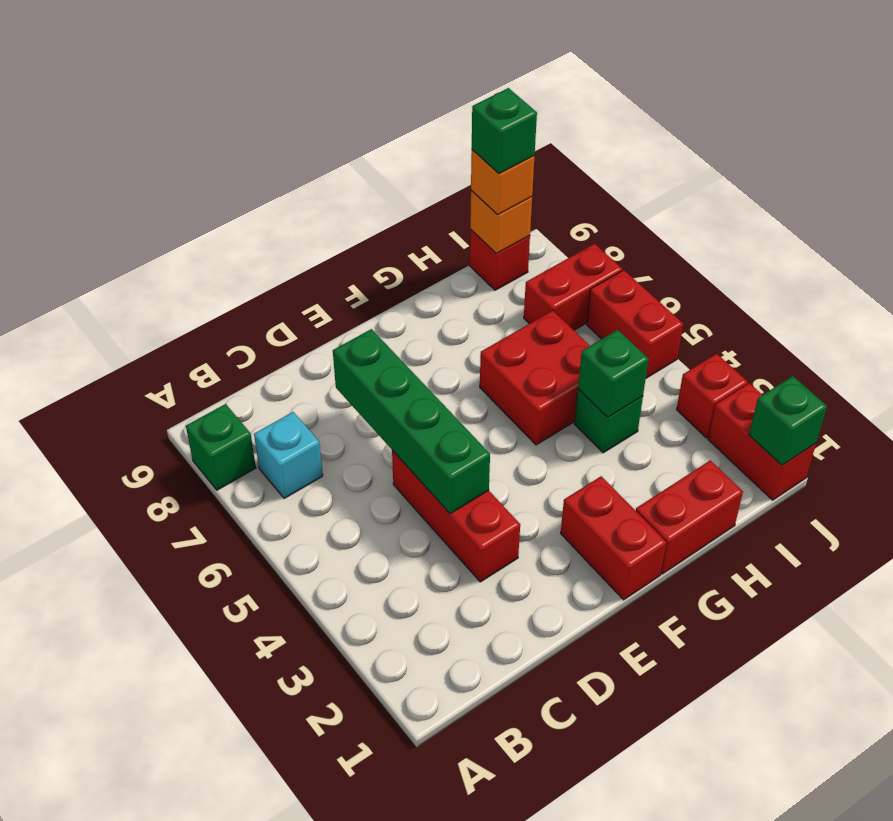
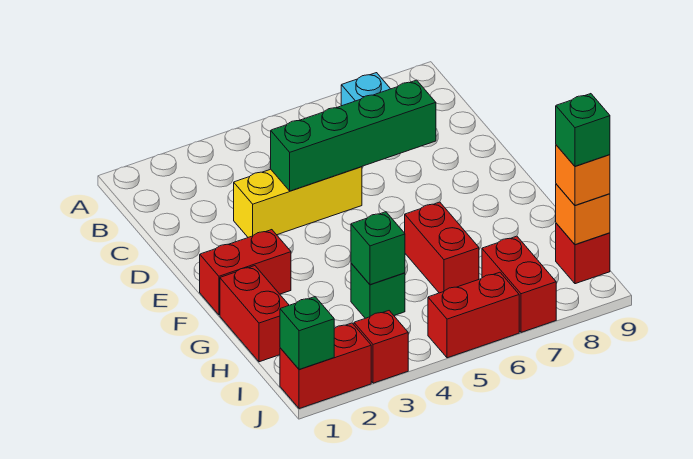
green 1x1 brick [186,404,256,490] -> none
red 1x3 brick [392,450,520,582] -> yellow 1x3 brick [234,167,362,237]
red 2x2 brick [480,311,590,445] -> red 1x2 brick [405,202,479,293]

